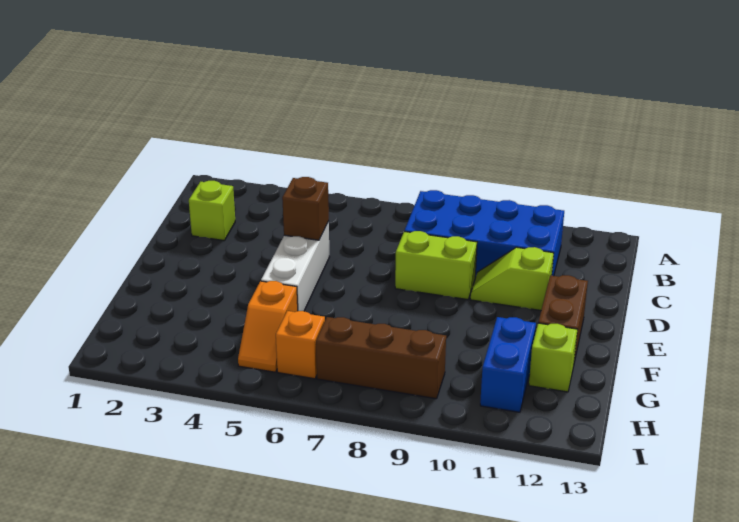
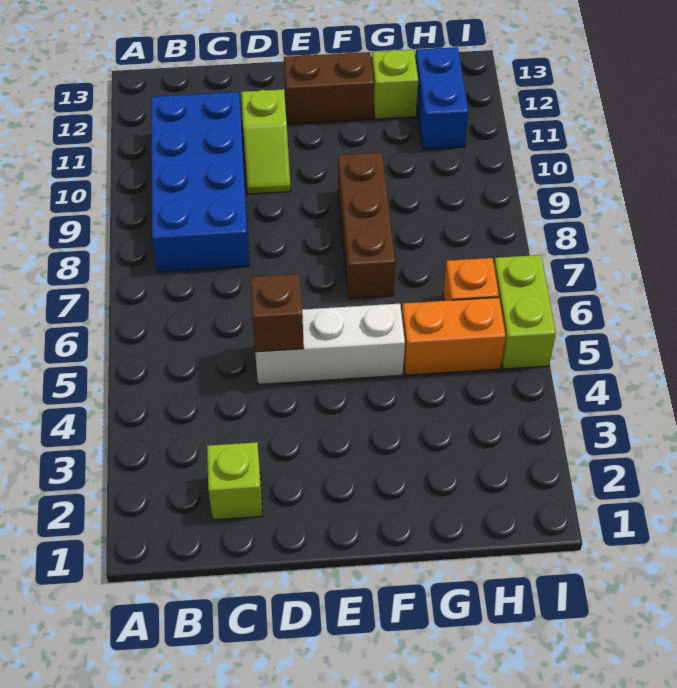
lime 1x2 brick [395,231,477,300] -> lime 1x2 brick moved to [494,255,556,369]
orange 1x2 slope [238,281,298,372] -> orange 1x2 brick [402,297,506,375]
blue 1x2 brick [480,317,536,412] -> blue 1x2 brick turned to [416,47,468,150]
brown 1x3 brick [316,317,446,399] -> brown 1x3 brick moved to [338,153,395,299]

